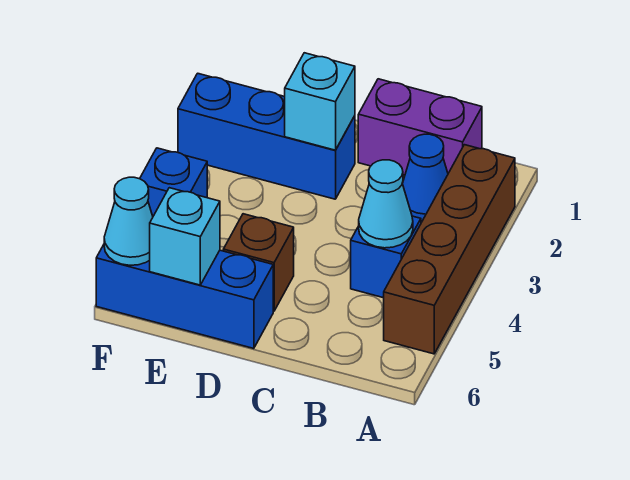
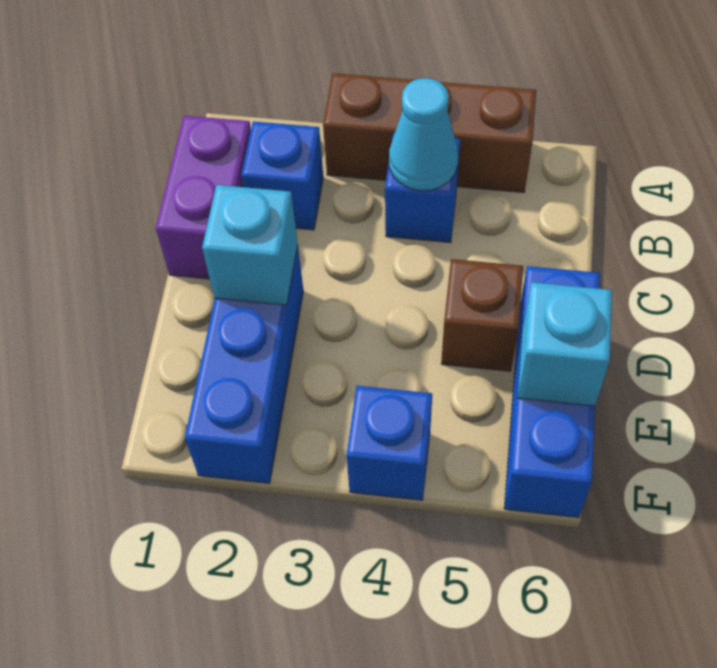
brown 1x4 brick [384,145,515,354] -> brown 1x3 brick [323,73,536,193]
blue 1x1 cone [402,134,448,222] -> blue 1x1 brick [241,121,323,230]
cyan 1x1 cone [104,177,153,265] -> none

